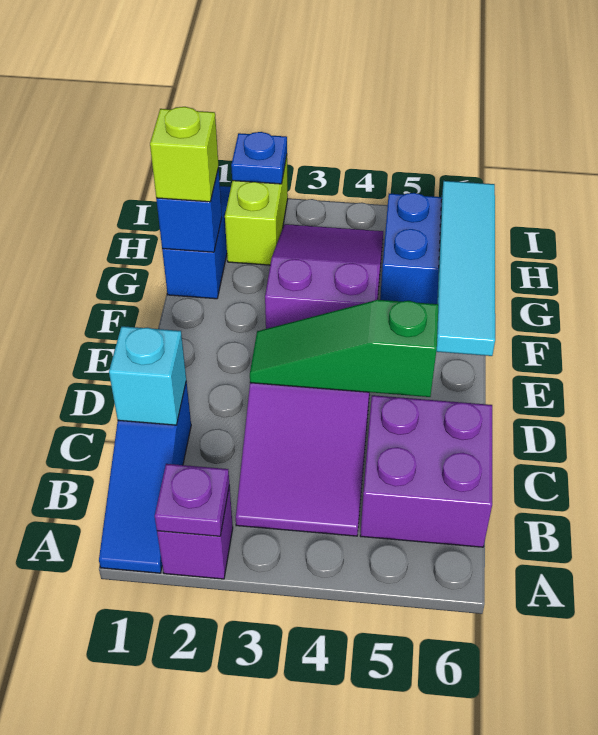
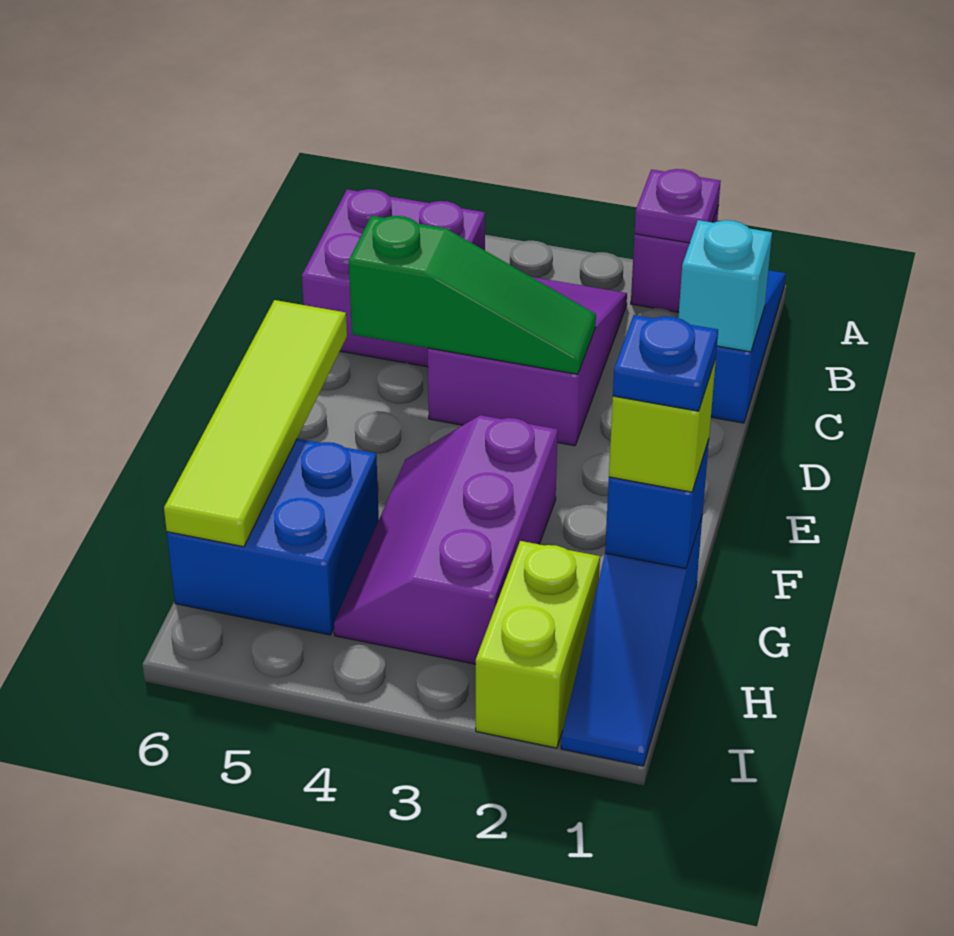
cyan 1x4 tile [436,181,495,356] -> lime 1x4 tile [164,300,347,547]
purple 2x3 slope [265,224,383,329] -> purple 2x3 slope turned to [334,415,558,664]
blue 1x1 plate [231,132,287,184] -> blue 1x1 plate moved to [613,315,718,411]

